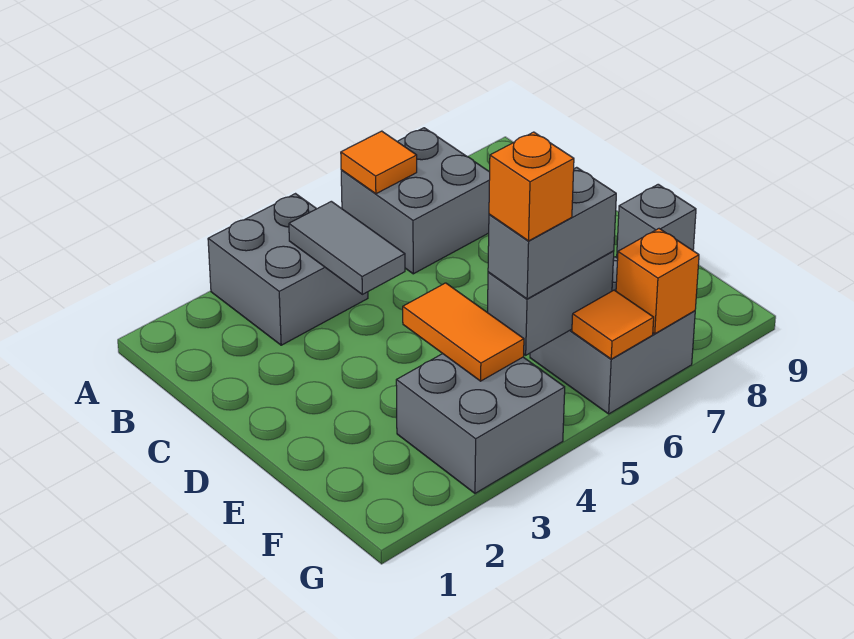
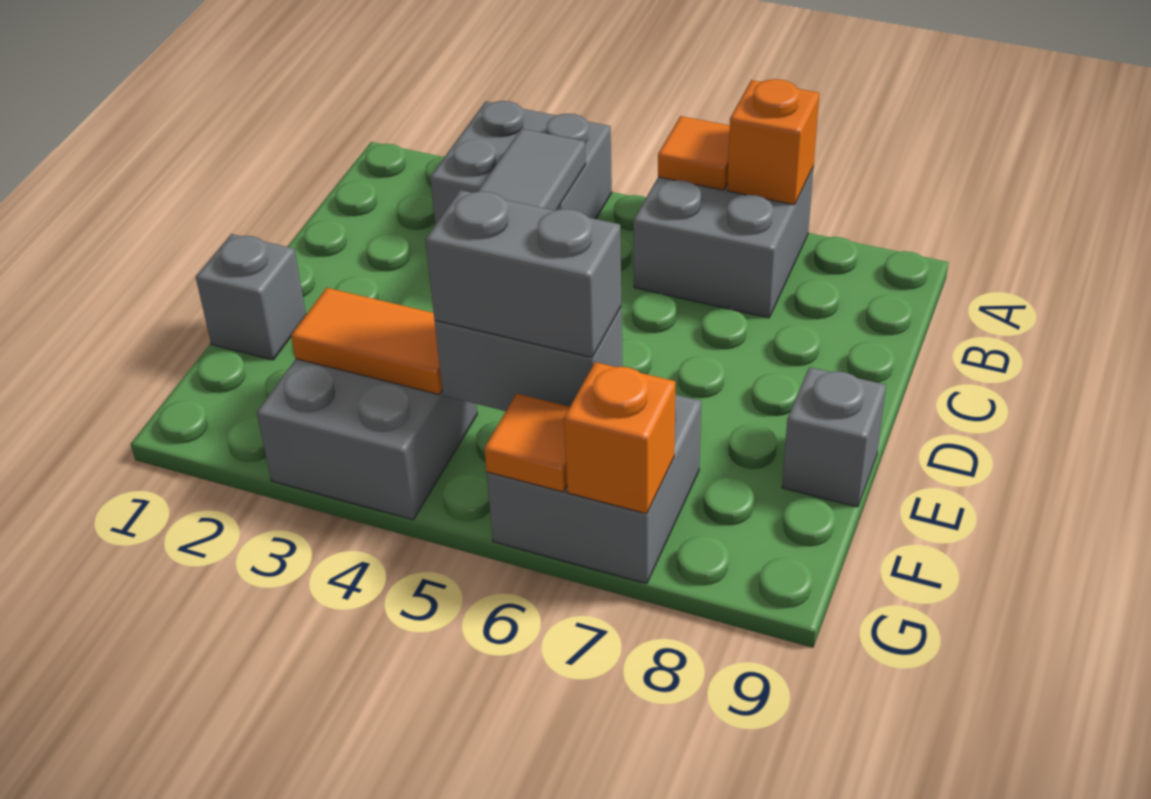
none -> grey 1x1 brick [196,234,306,360]
orange 1x2 tile [403,283,524,381] -> orange 1x2 tile turned to [291,288,442,394]
orange 1x1 brick [489,132,574,241] -> orange 1x1 brick moved to [727,79,820,205]

